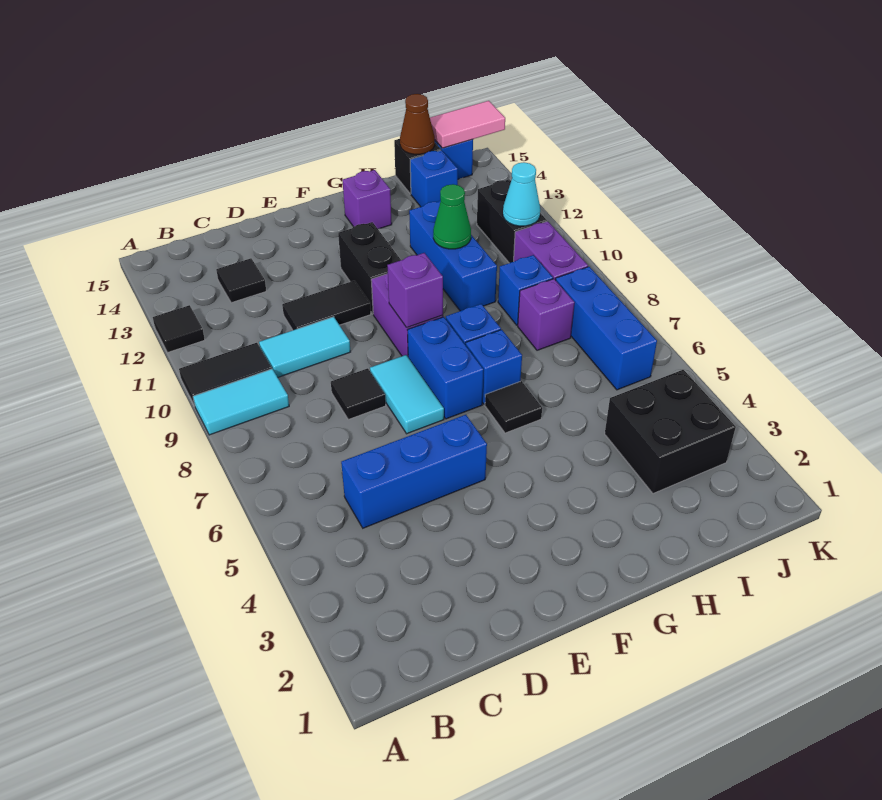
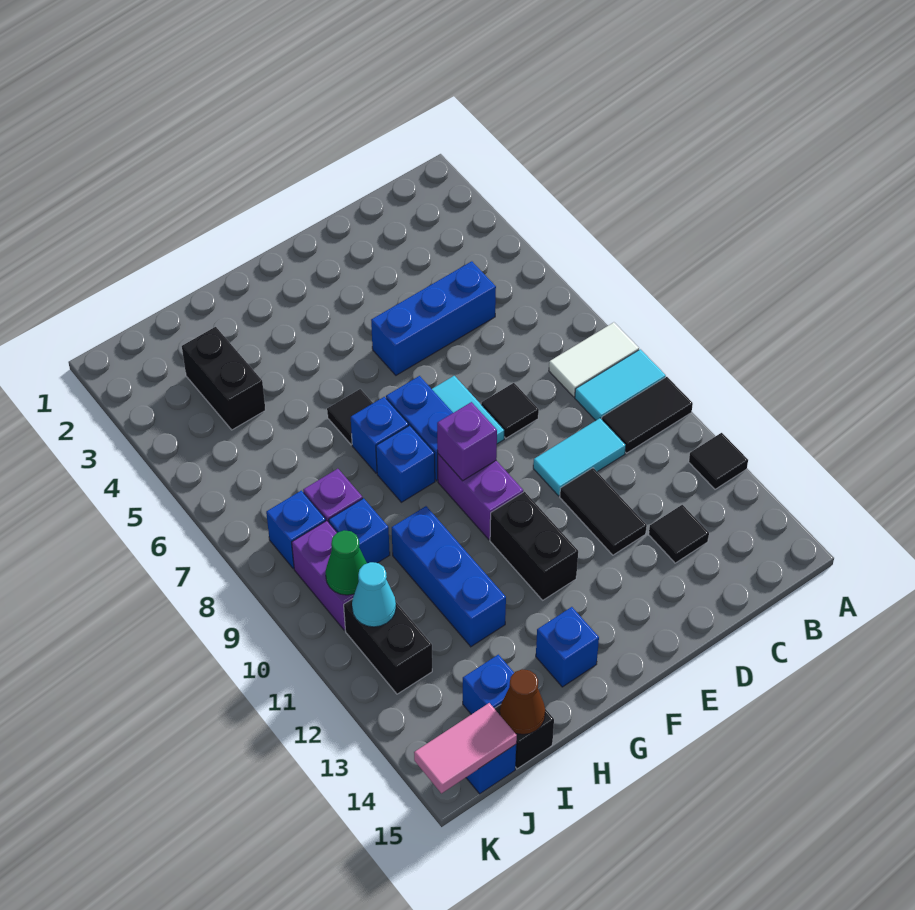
none -> white 1x2 tile [549,322,639,397]
black 1x2 tile [282,281,371,330] -> black 1x2 tile turned to [560,468,647,555]
purple 1x1 brick [342,170,392,229] -> blue 1x1 brick [536,607,599,687]
green 1x1 cone [433,184,471,249] -> green 1x1 cone moved to [326,530,367,595]
black 2x2 brick [605,370,736,494] -> black 1x2 brick [182,327,265,430]
blue 1x3 brick [556,267,657,390] -> blue 1x1 brick [266,491,326,569]

